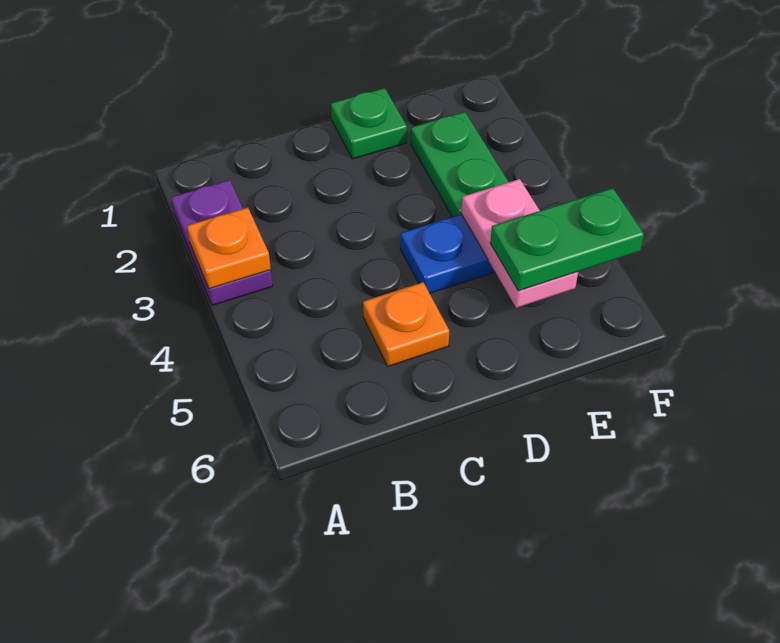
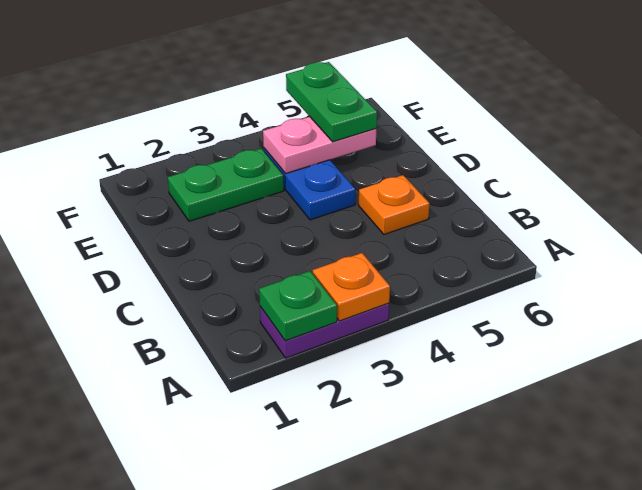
green 1x1 plate [331,88,407,159] -> green 1x1 plate moved to [259,271,337,341]

